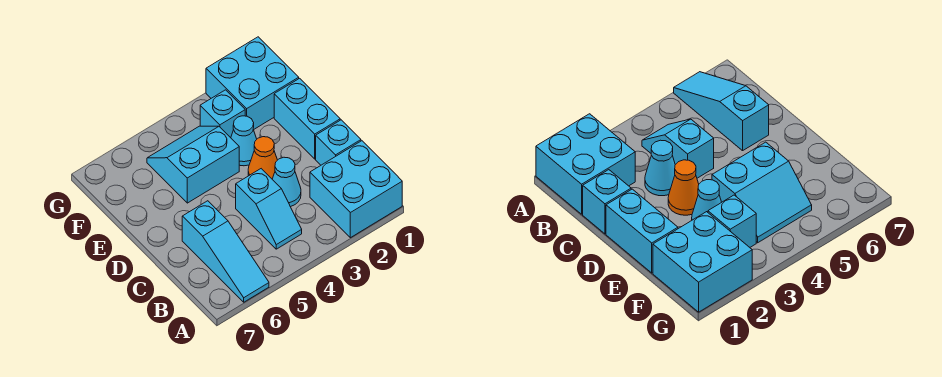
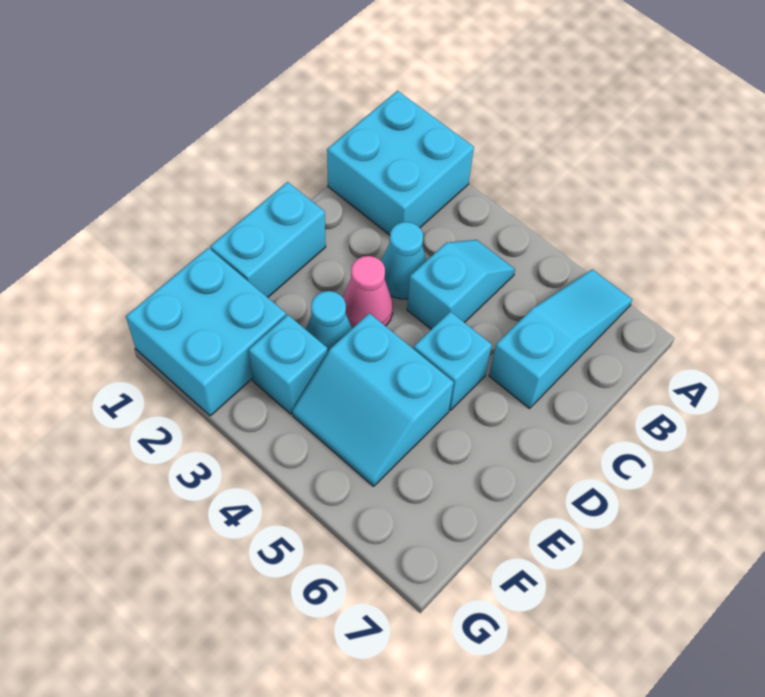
cyan 1x1 brick [316,120,361,165] -> cyan 1x1 brick moved to [414,312,492,410]
orange 1x1 cone [248,137,277,179] -> pink 1x1 cone [343,256,393,328]

